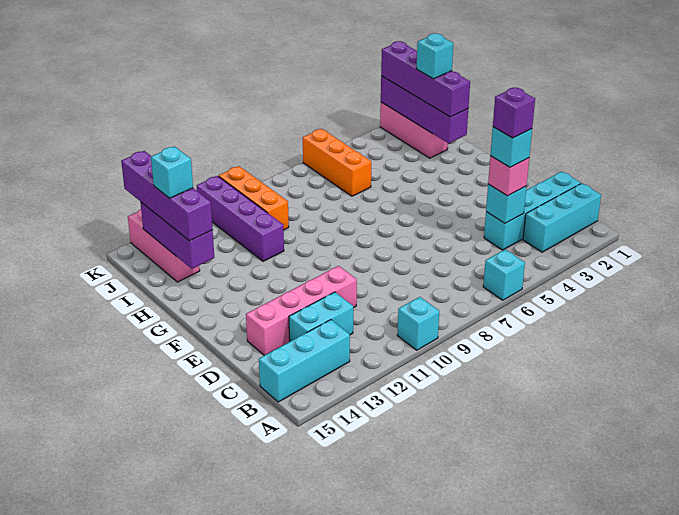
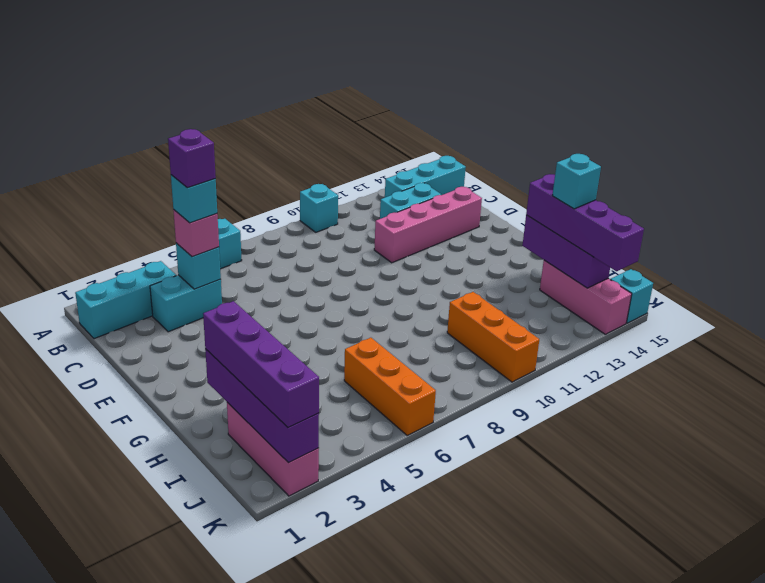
cyan 1x4 brick [484,171,581,250] -> cyan 1x2 brick [150,275,222,332]
purple 1x4 brick [197,176,284,261] -> none
cyan 1x1 brick [416,33,453,79] -> cyan 1x1 brick moved to [610,269,653,323]

